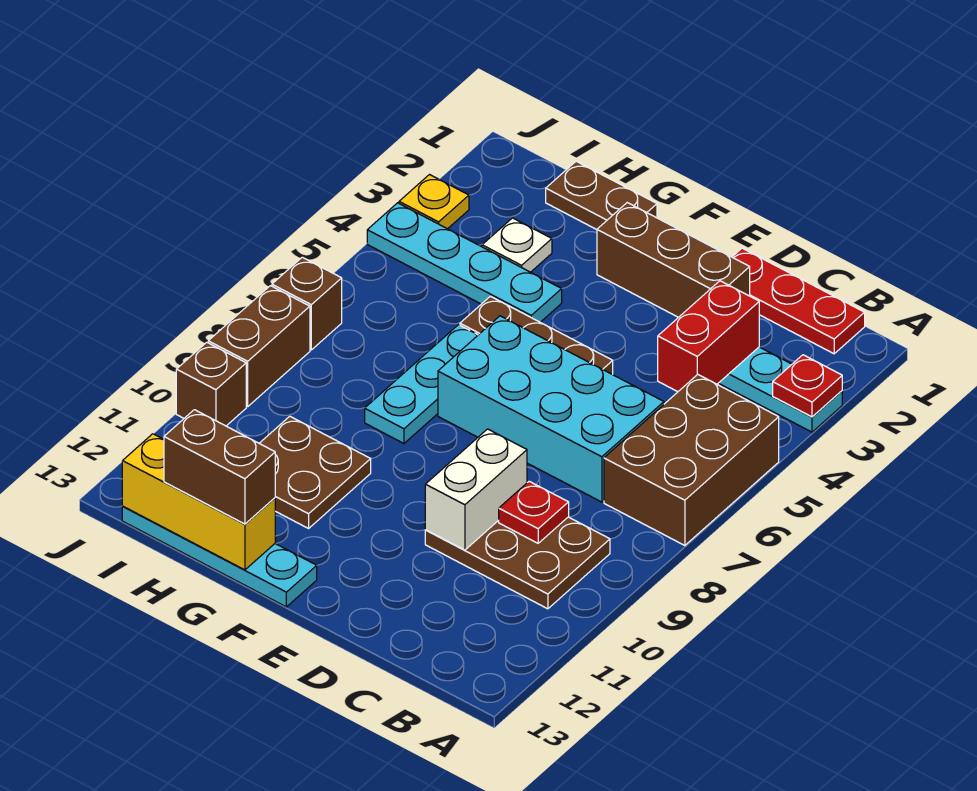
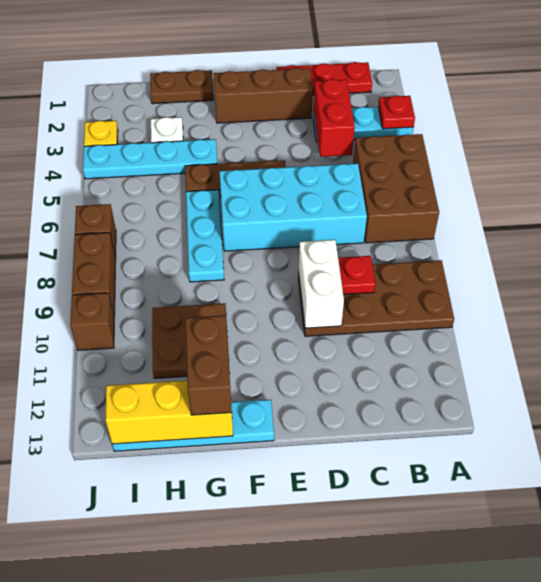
brown 2x3 plate [425,517,610,609] -> brown 2x4 plate [298,260,454,336]
brown 1x2 brick [164,410,275,524] -> brown 1x2 brick turned to [186,315,232,415]

